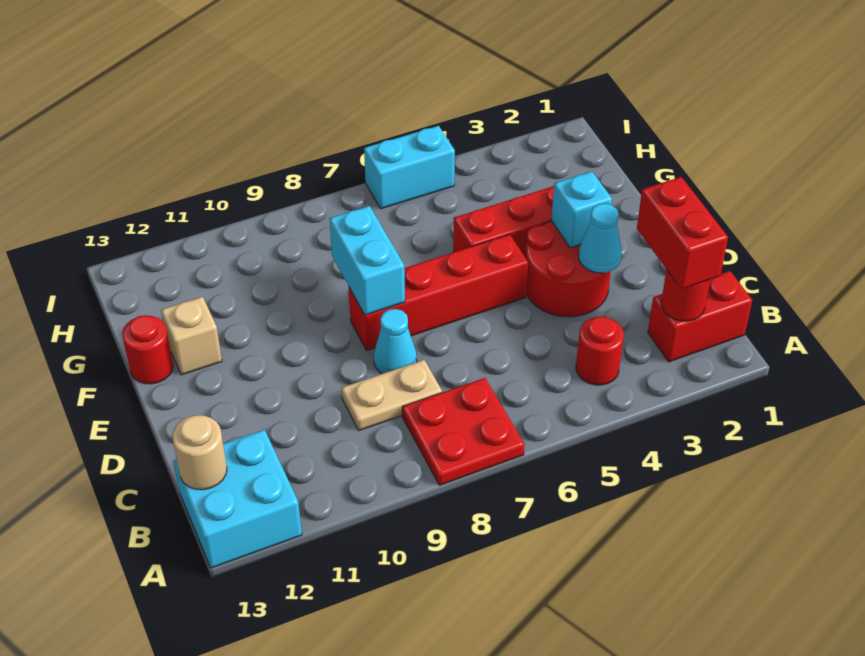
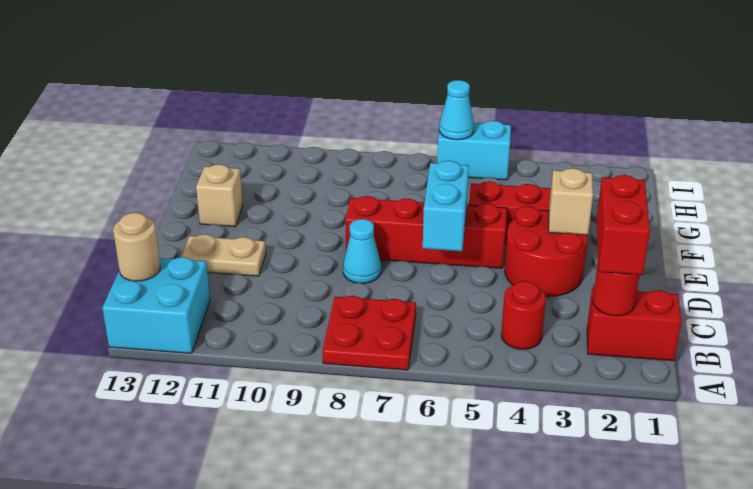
tan 1x2 plate [341,360,442,430] -> tan 1x2 plate moved to [181,234,266,276]
cyan 1x1 cone [579,204,622,273] -> cyan 1x1 cone moved to [439,80,474,140]
cyan 1x1 brick [551,171,612,248] -> tan 1x1 brick [549,168,593,235]
cyan 1x2 brick [329,206,405,315] -> cyan 1x2 brick moved to [423,161,469,251]
red 1x1 round brick [122,315,173,384] -> none

